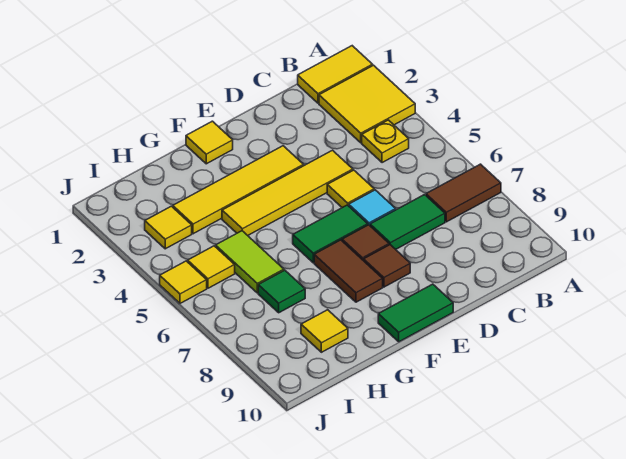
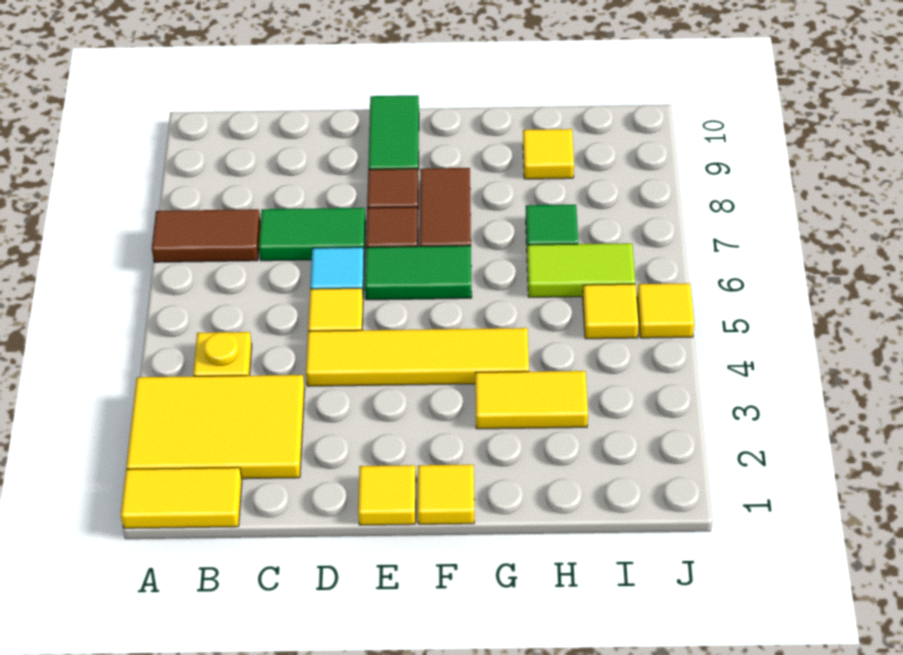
yellow 2x2 tile [319,65,415,143] -> yellow 2x3 tile [126,375,305,479]
yellow 1x4 tile [173,146,304,234] -> yellow 1x2 tile [475,371,588,429]
green 1x2 tile [378,284,453,342] -> green 1x2 tile turned to [368,95,419,170]
lime 1x2 tile [216,231,284,293] -> lime 1x2 tile turned to [527,243,635,297]
yellow 1x1 tile [145,206,192,249] -> yellow 1x1 tile moved to [358,465,416,525]

